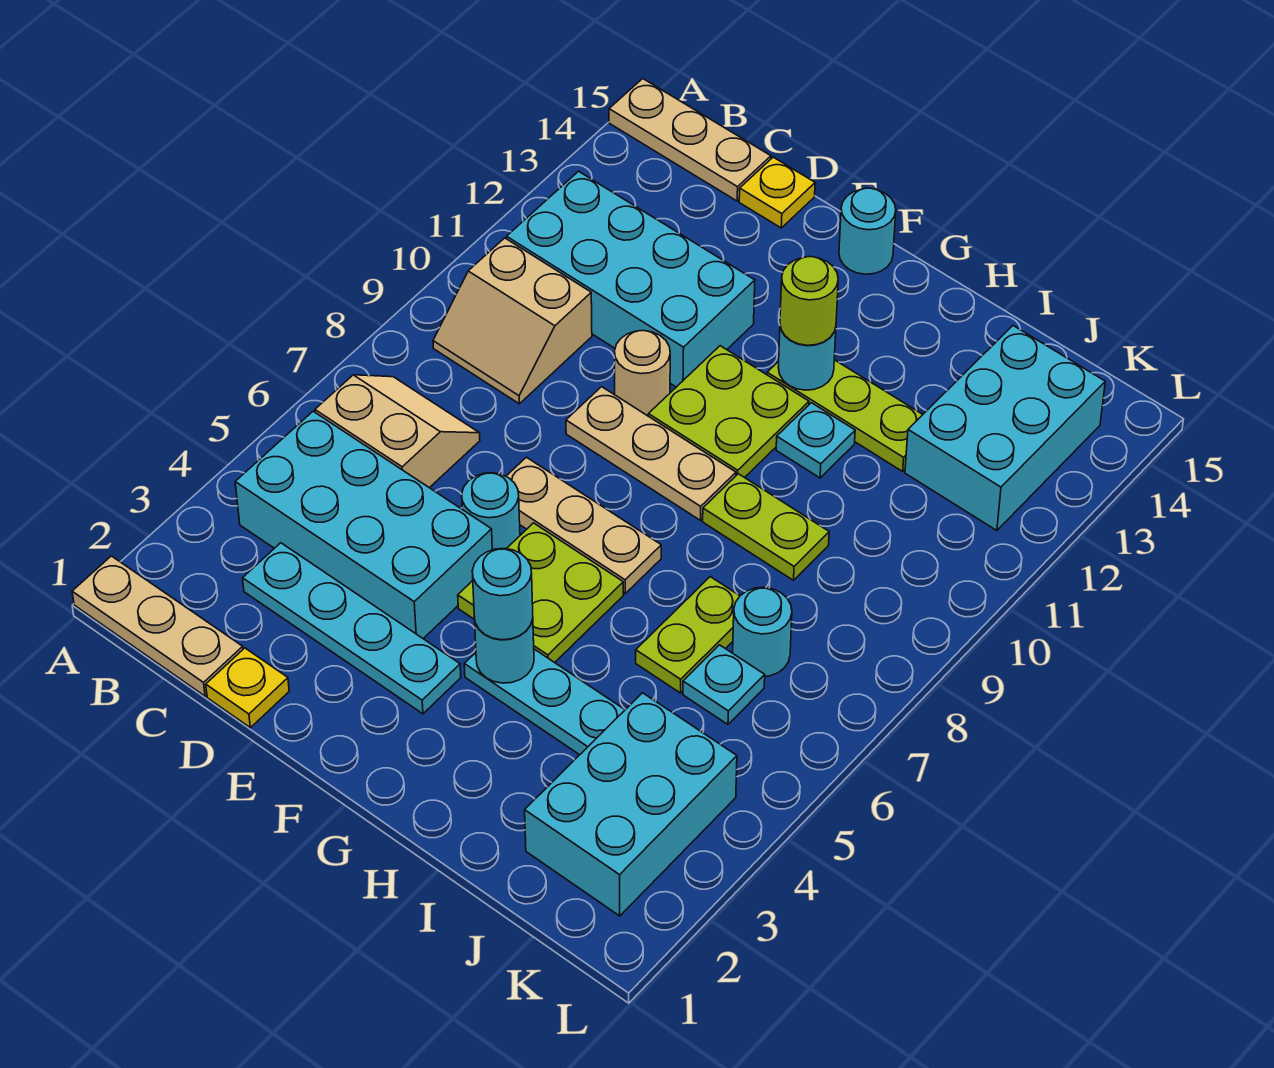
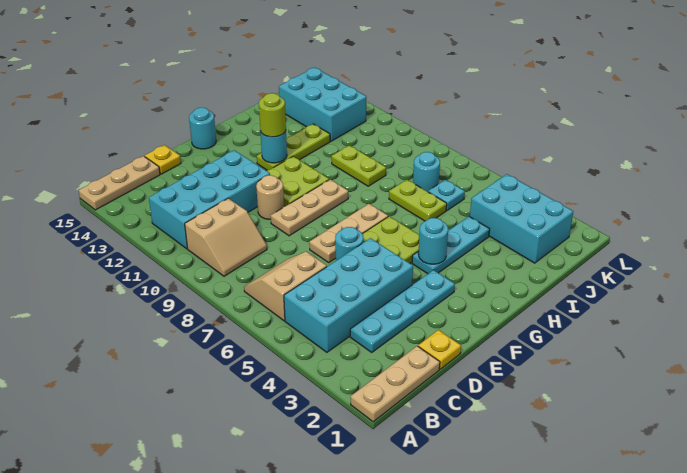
cyan 1x1 round brick [472,548,533,640] -> none
lime 1x2 plate [703,474,829,580] -> lime 1x2 plate turned to [331,145,386,186]
cyan 1x1 plate [776,403,855,478] -> none

